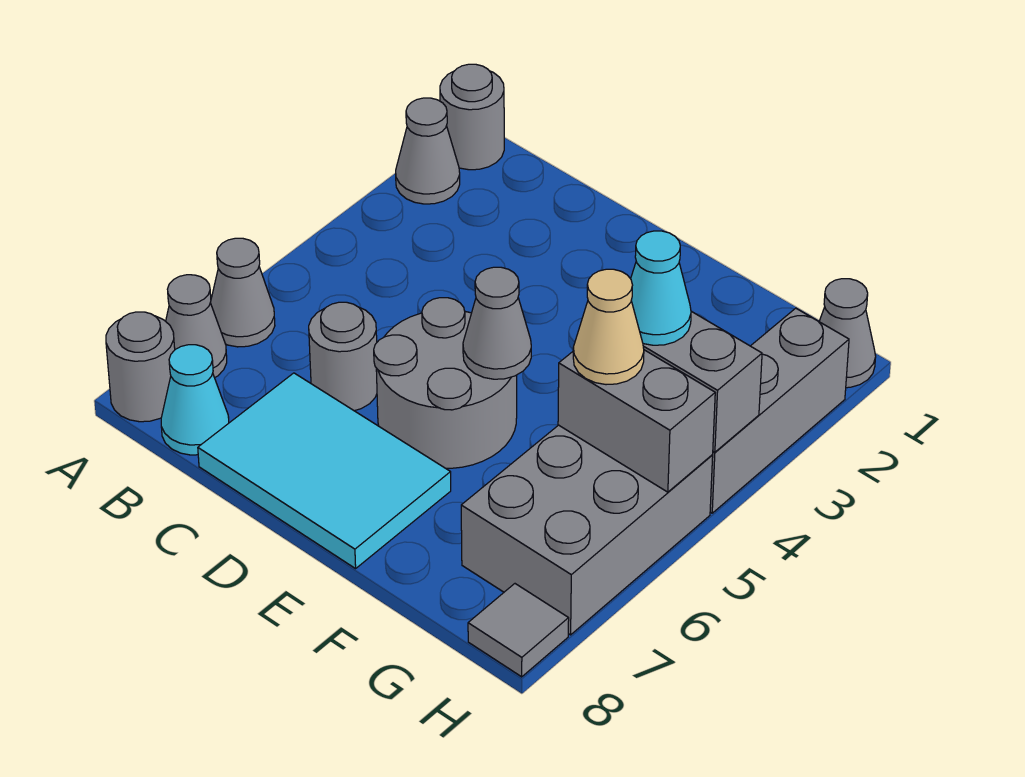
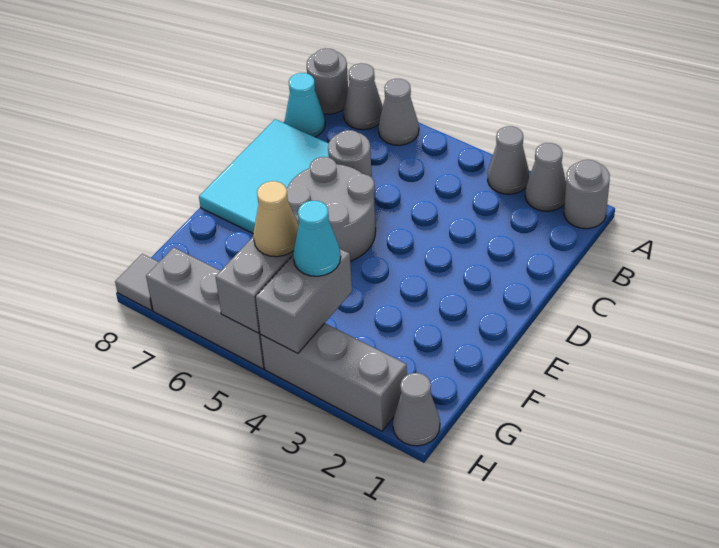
grey 1x1 cone [463,267,531,379] -> grey 1x1 cone moved to [488,126,529,194]
grey 2x3 brick [461,425,713,635] -> grey 1x3 brick [146,247,264,369]

